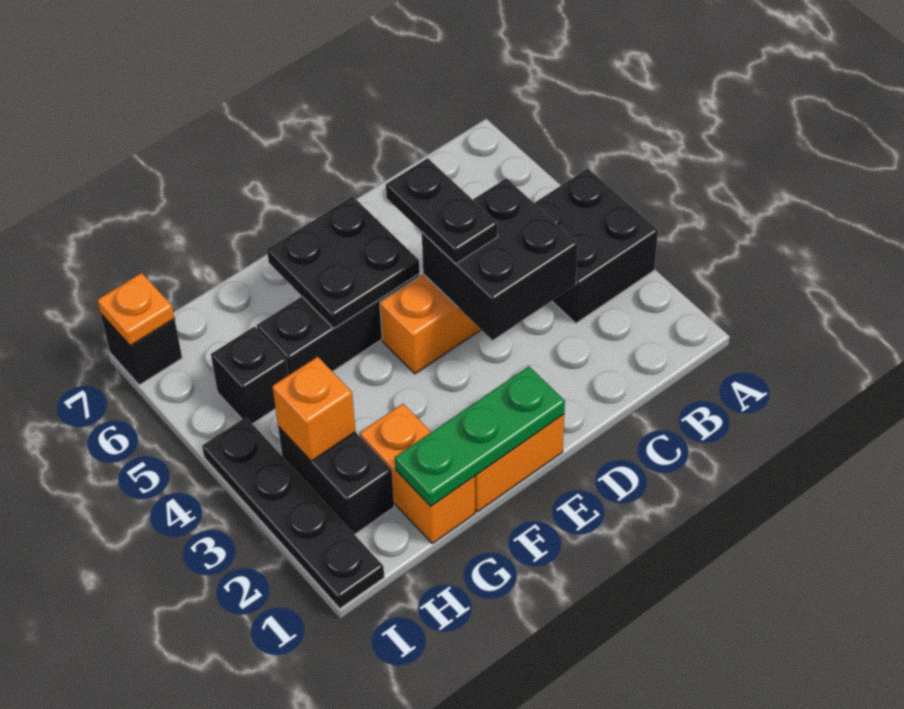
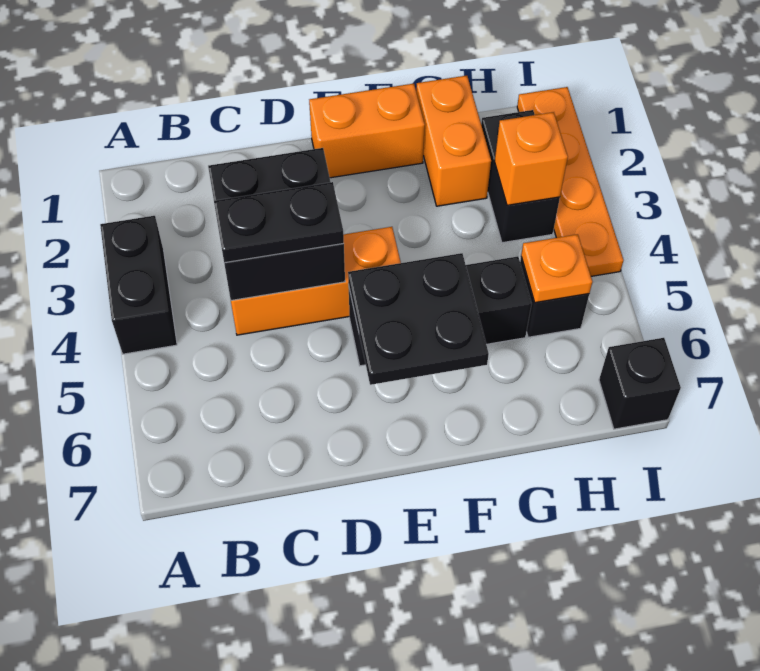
black 2x2 brick [534,169,658,323] -> black 1x2 brick [100,216,177,354]
black 1x2 plate [386,158,498,264] -> black 1x2 plate turned to [214,182,344,263]
green 1x3 plate [395,366,565,506] -> none
black 1x4 plate [202,417,384,608] -> orange 1x4 plate [517,87,623,276]
orange 1x1 plate [97,273,174,346] -> orange 1x1 plate moved to [521,234,592,303]

